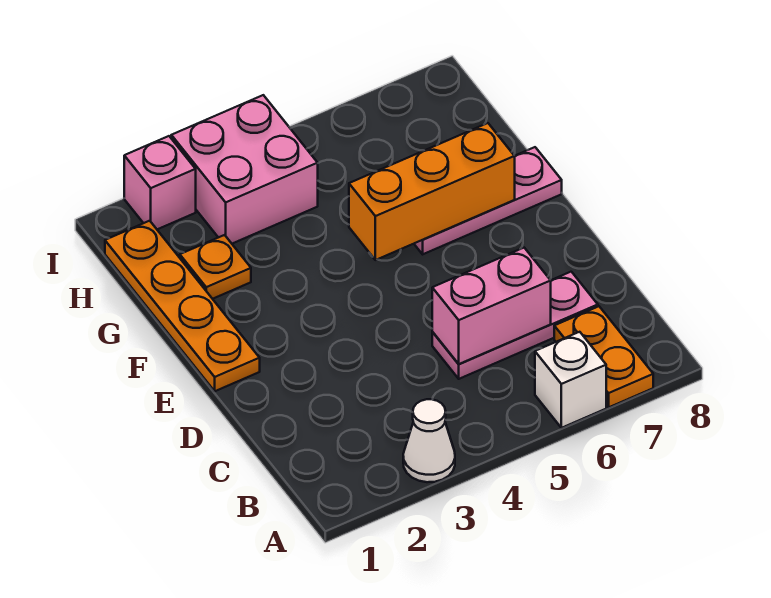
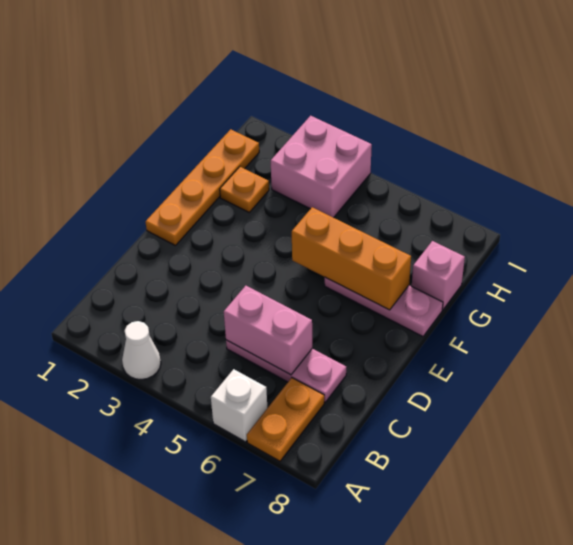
pink 1x1 brick [124,136,196,229] -> pink 1x1 brick moved to [412,241,465,310]

